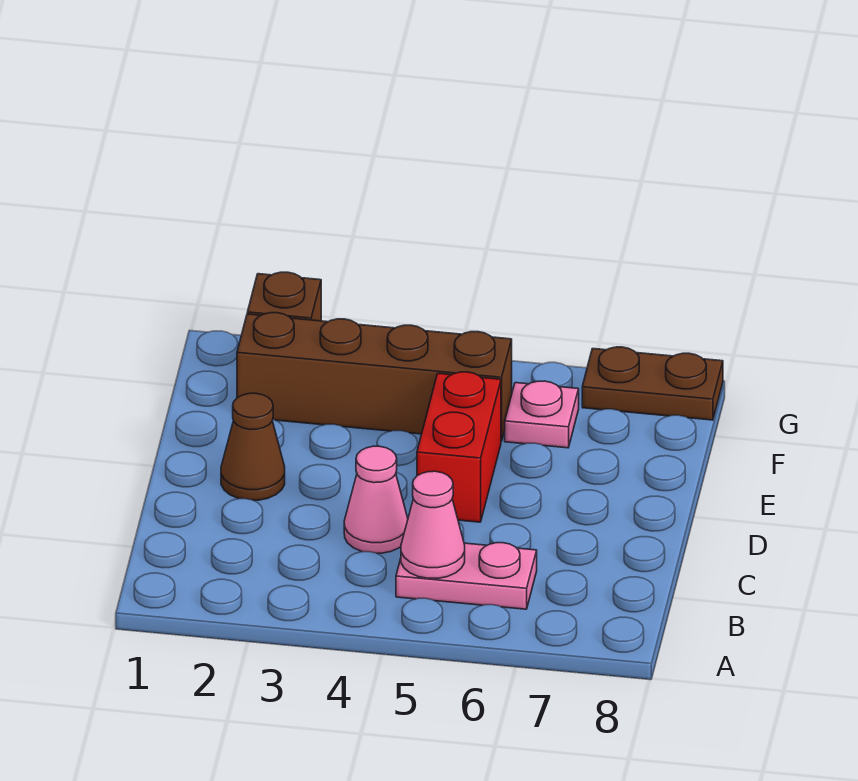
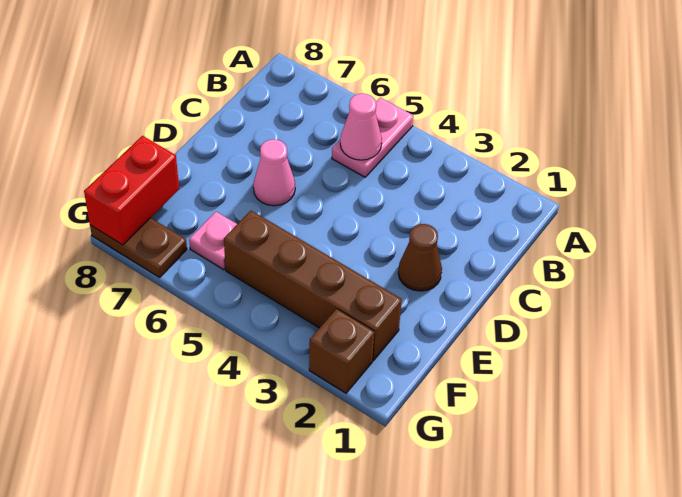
pink 1x2 plate [396,543,537,609] -> pink 1x2 plate turned to [332,98,413,177]
pink 1x1 cone [344,446,408,553] -> pink 1x1 cone moved to [253,139,295,206]
red 1x2 brick [417,372,501,522] -> red 1x2 brick moved to [84,136,179,245]

